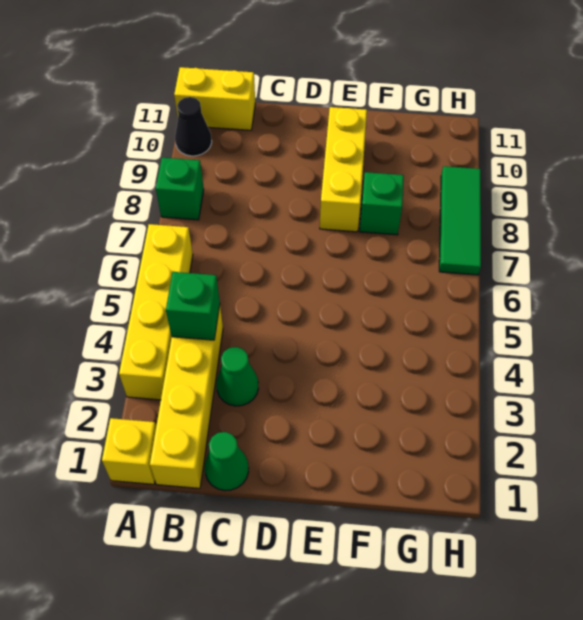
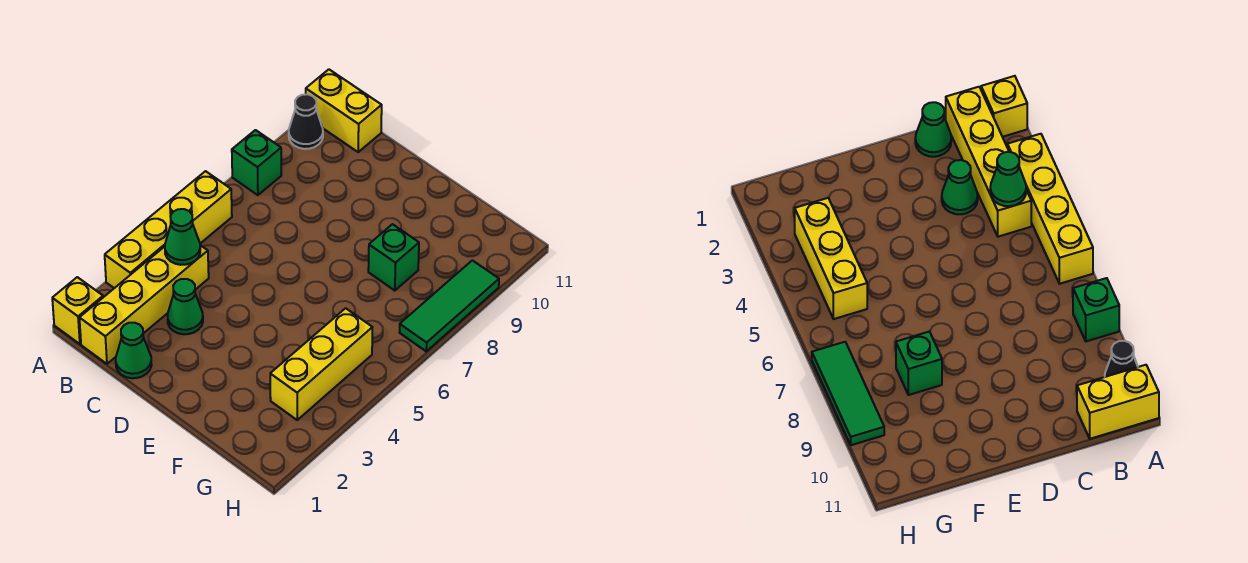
green 1x1 brick [166,272,220,340] -> green 1x1 cone [165,209,200,265]
yellow 1x3 brick [320,107,367,232] -> yellow 1x3 brick moved to [270,308,372,420]

